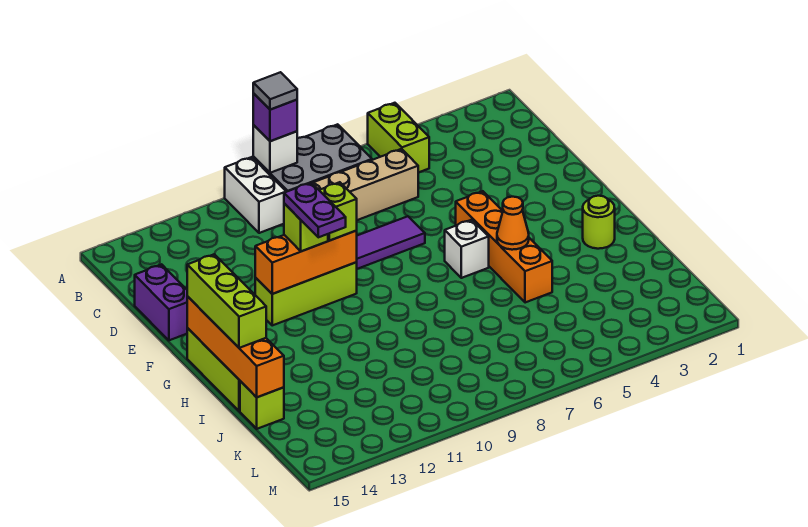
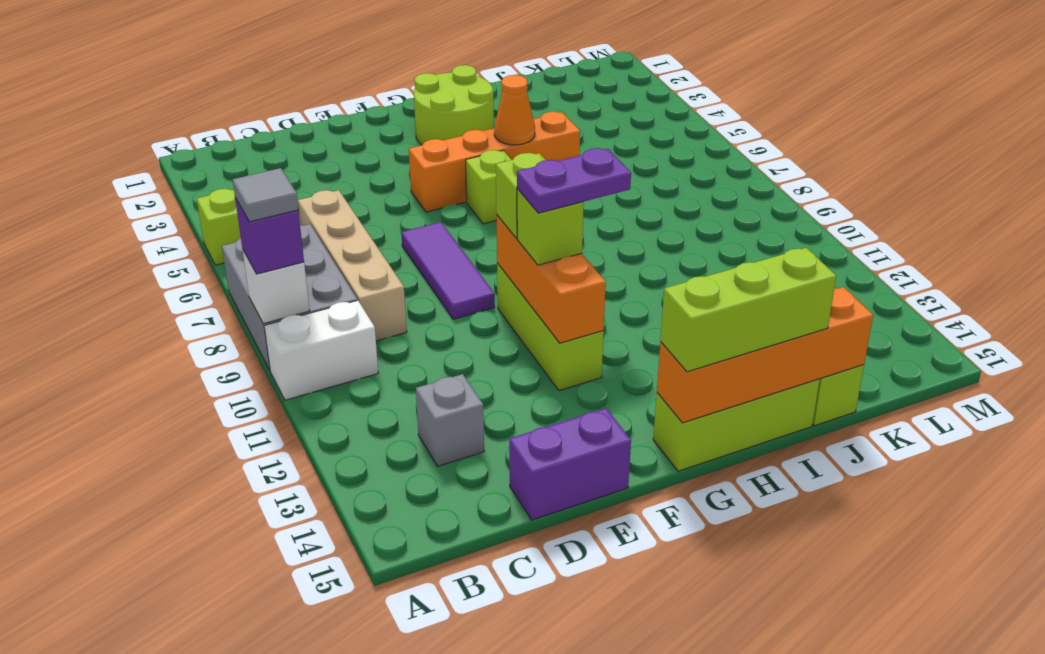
none -> grey 1x1 brick [416,374,484,466]
white 1x1 brick [445,220,489,278] -> lime 1x1 brick [466,150,511,224]
lime 1x1 round brick [583,196,615,249] -> lime 2x2 round brick [414,65,494,145]

